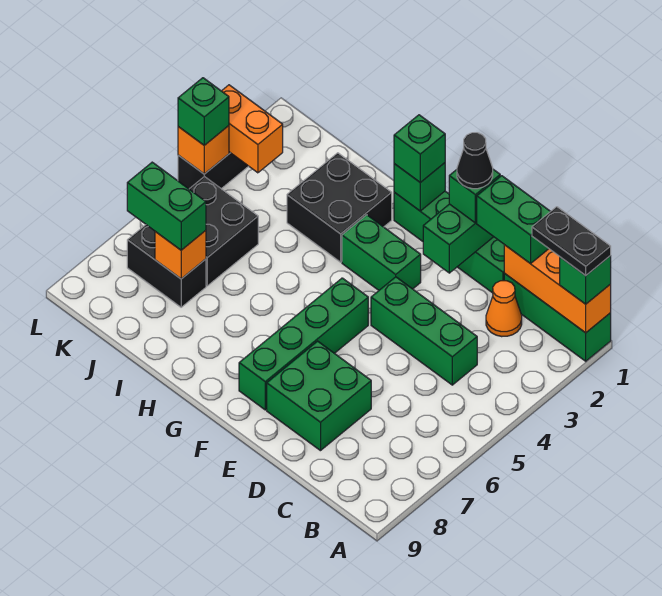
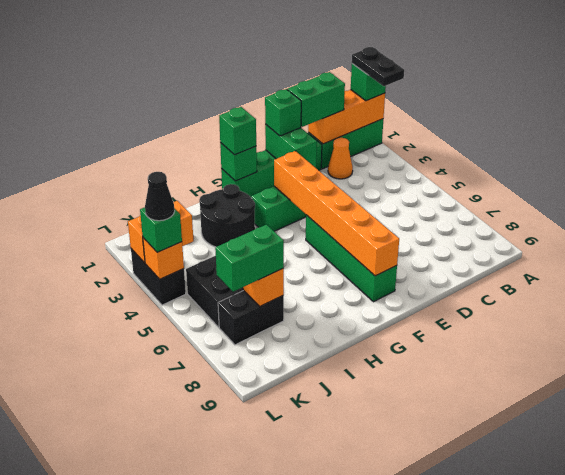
black 1x2 plate [532,207,611,276] -> black 1x2 plate turned to [352,47,404,86]
green 1x3 brick [371,277,477,385] -> none
green 2x2 brick [267,341,371,451] -> none
black 1x1 cone [457,133,493,189] -> black 1x1 cone moved to [145,172,175,221]
none -> orange 1x6 brick [274,151,399,276]
black 2x2 brick [287,153,392,262] -> black 2x2 round brick [199,184,255,247]

